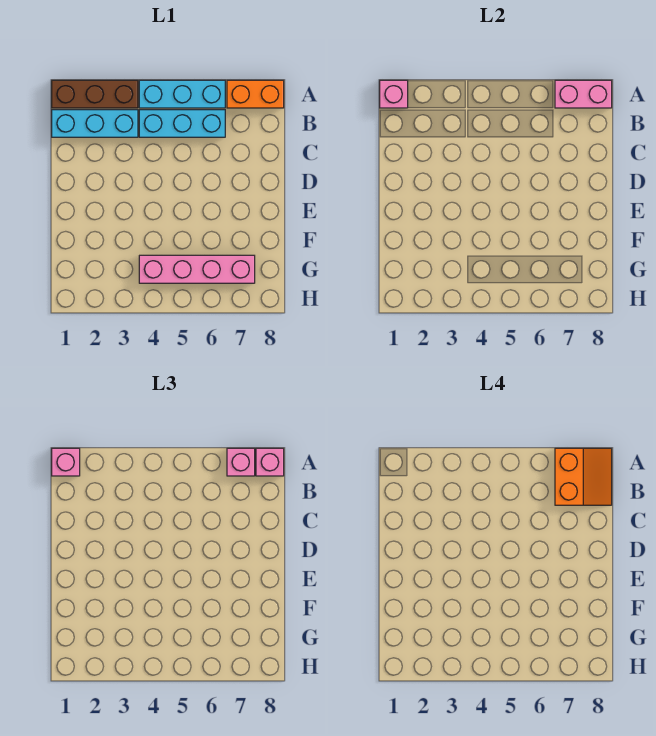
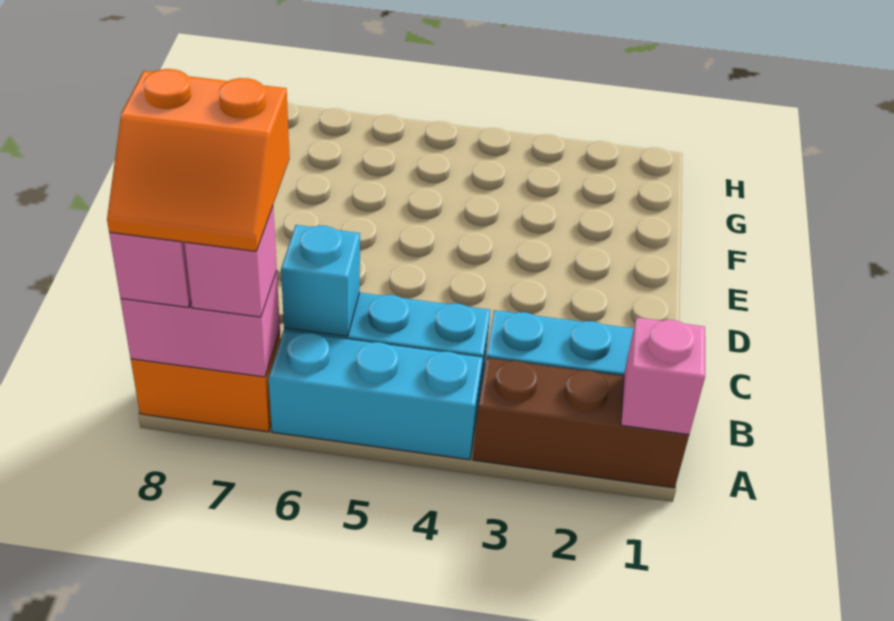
pink 1x1 brick [52,448,80,476] -> none
orange 2x2 slope [555,448,612,505] -> orange 2x2 slope turned to [107,69,290,251]
none -> cyan 1x1 brick [281,225,360,336]
pink 1x4 brick [139,255,255,283] -> none

